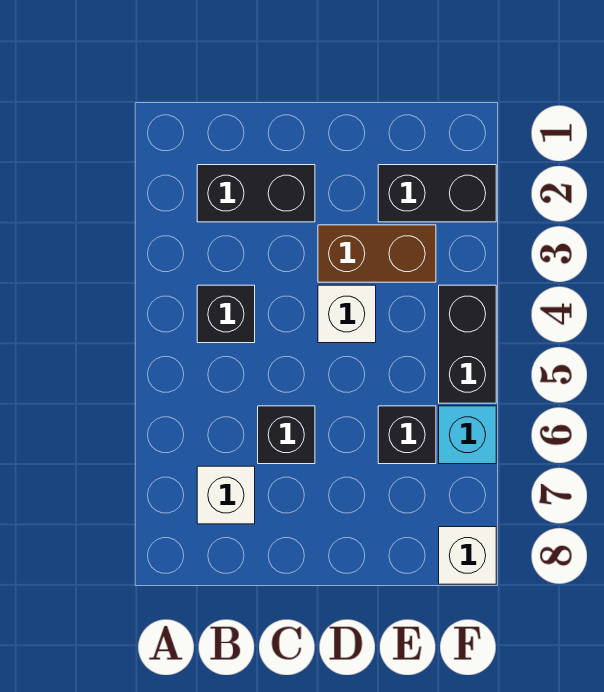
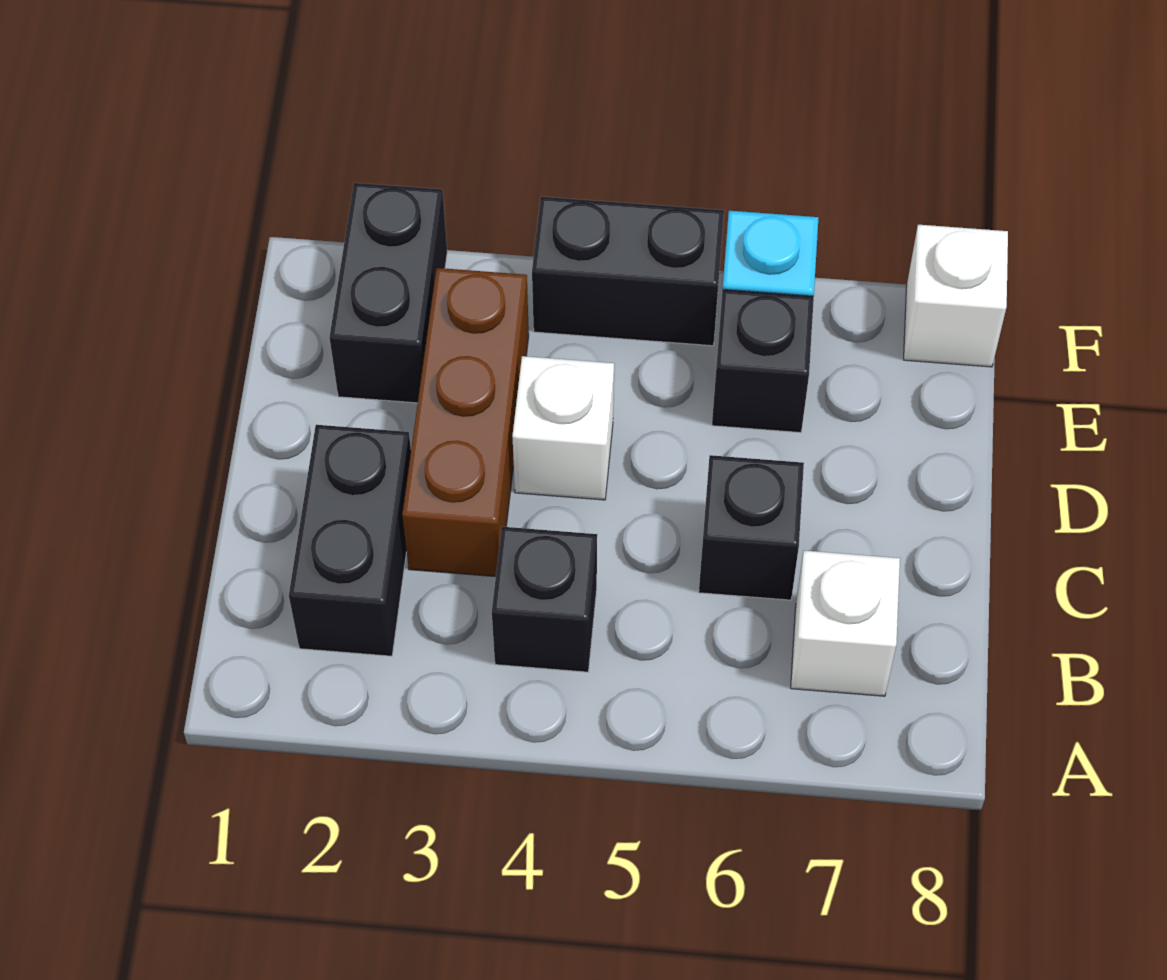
brown 1x2 brick [318,225,436,282] -> brown 1x3 brick [402,268,529,577]

